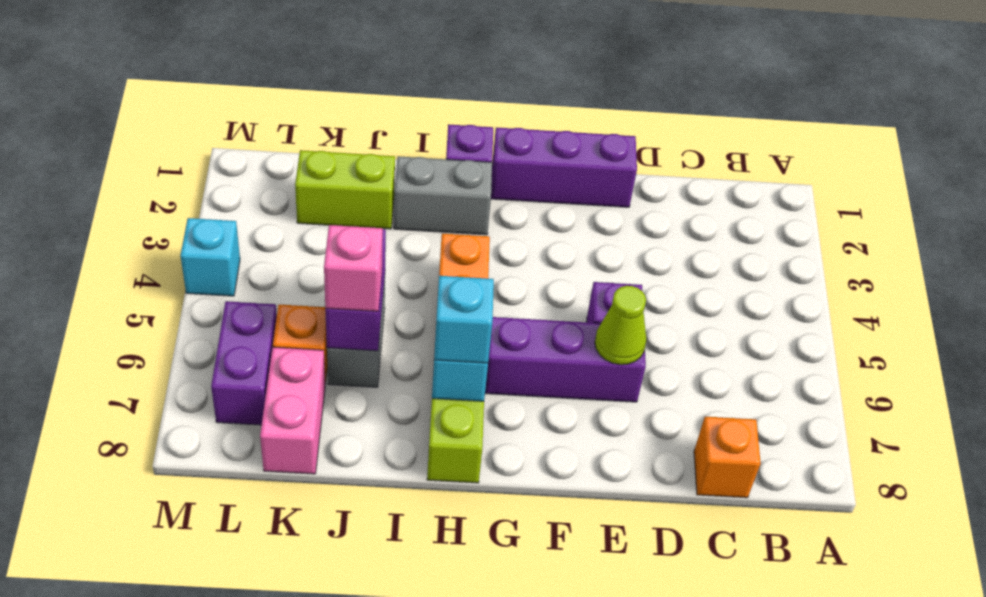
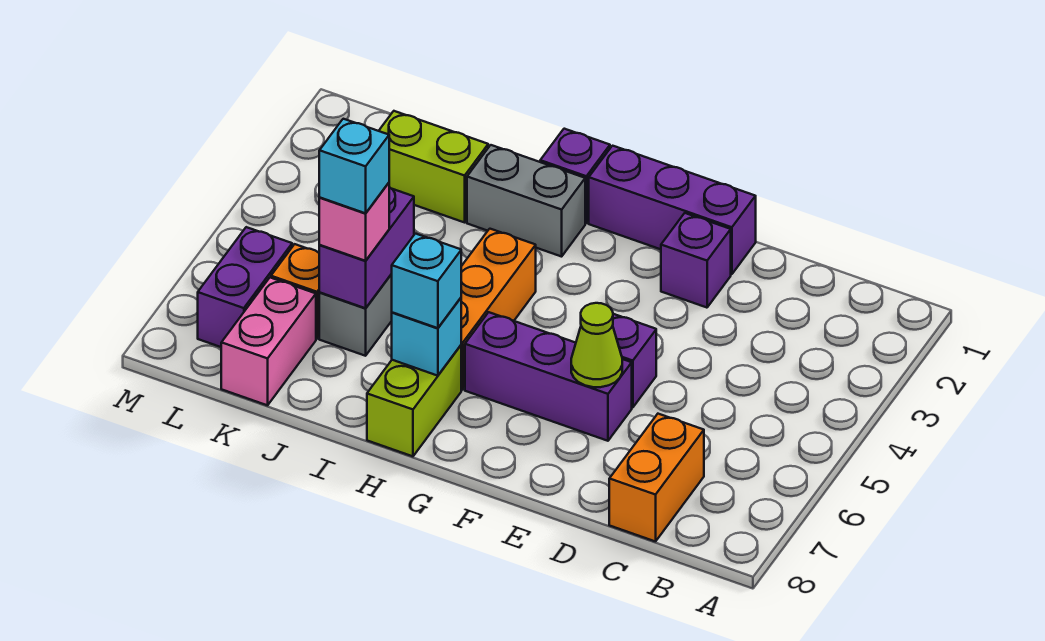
orange 1x1 brick [694,417,761,498] -> orange 1x2 brick [609,414,704,542]
none -> purple 1x1 brick [661,213,731,308]
cyan 1x1 brick [180,218,240,296] -> cyan 1x1 brick moved to [319,119,389,213]

